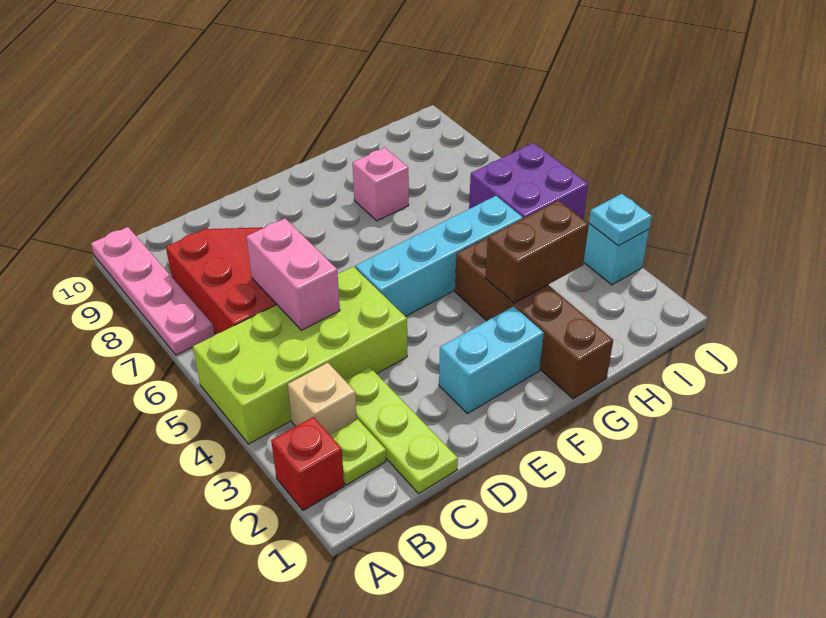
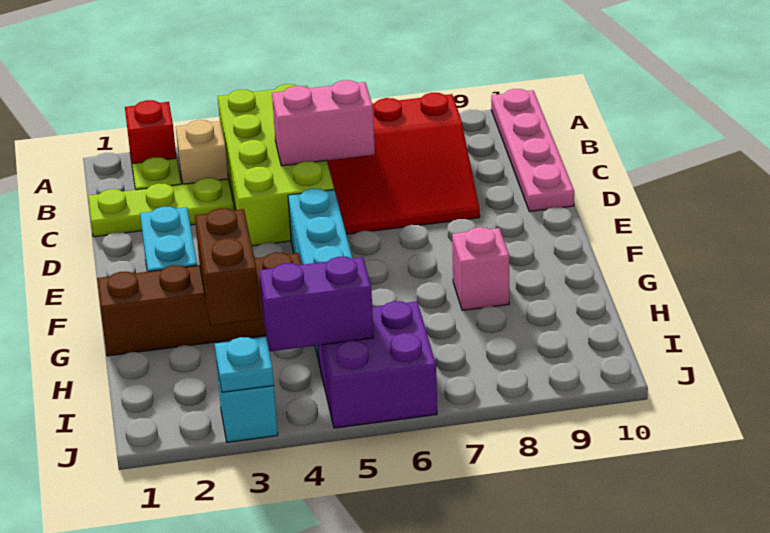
pink 1x4 plate [91,227,214,355] -> pink 1x4 plate turned to [491,89,574,212]
none -> purple 1x2 brick [259,257,374,351]

